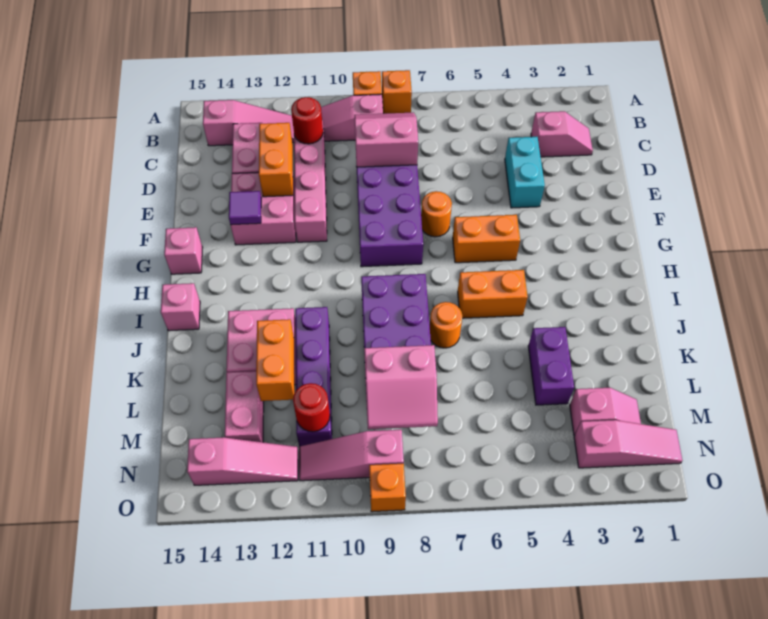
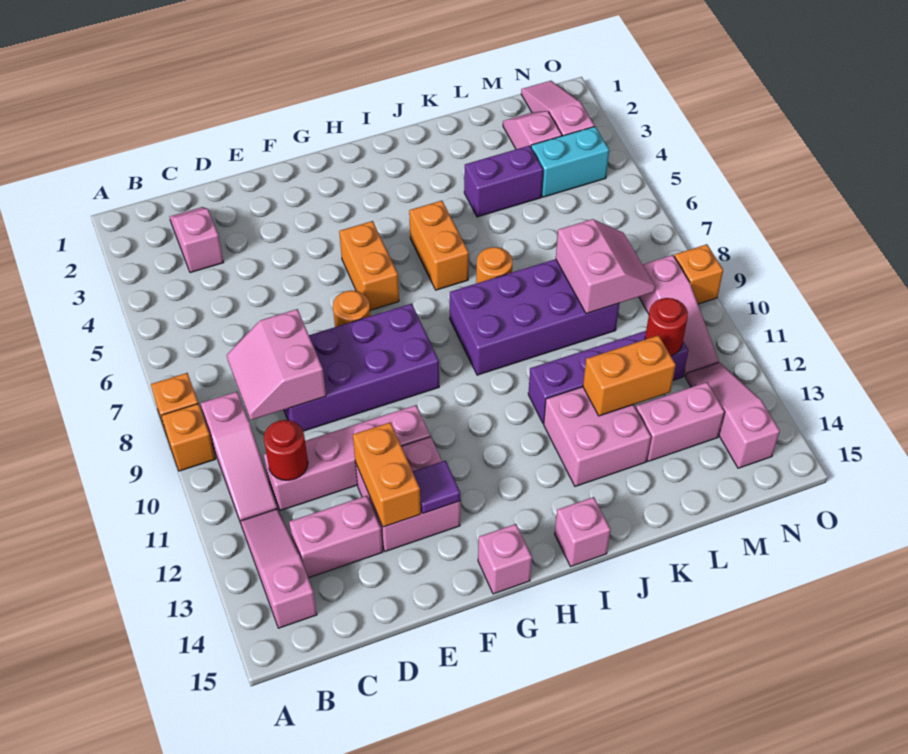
cyan 1x2 brick [505,137,545,208] -> cyan 1x2 brick moved to [531,126,609,197]
orange 1x2 brick [259,123,293,197] -> orange 1x2 brick turned to [353,422,421,527]

